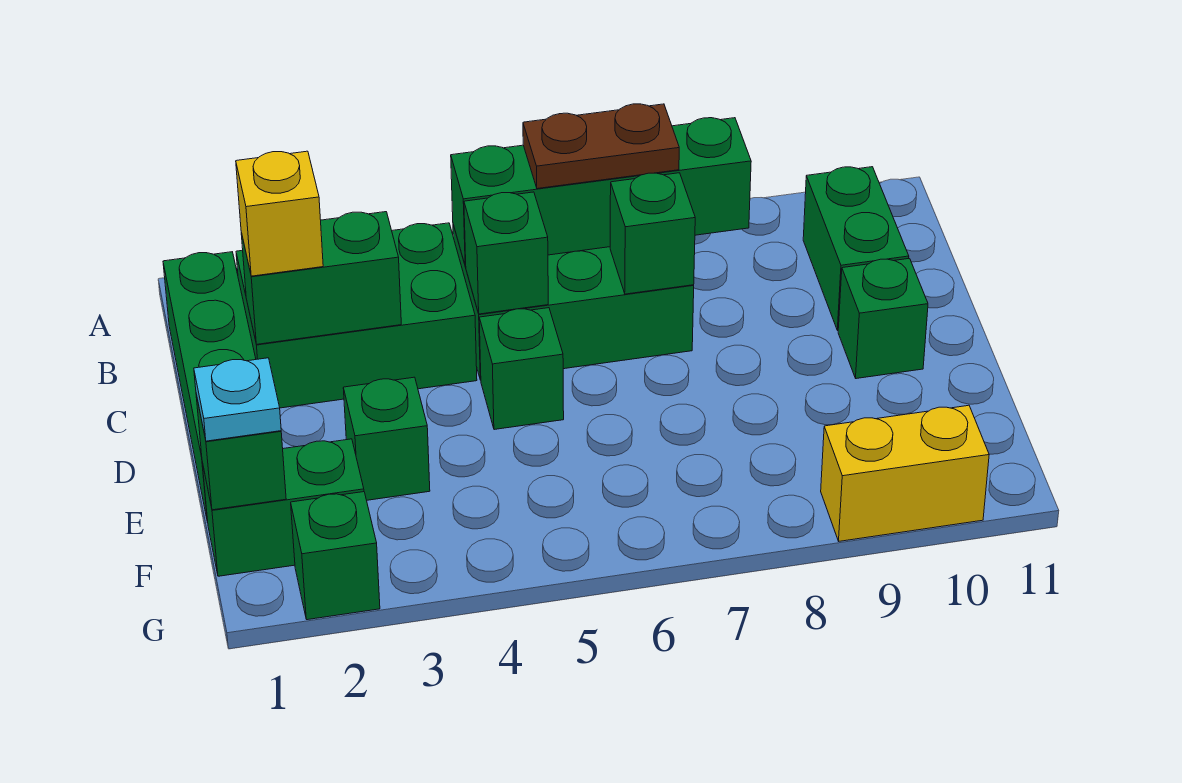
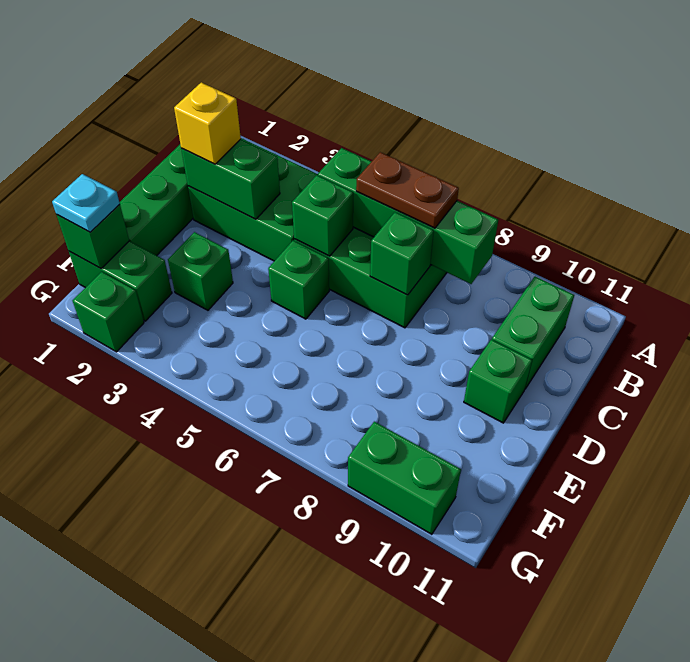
yellow 1x2 brick [821,405,989,541] -> green 1x2 brick [348,422,461,534]

